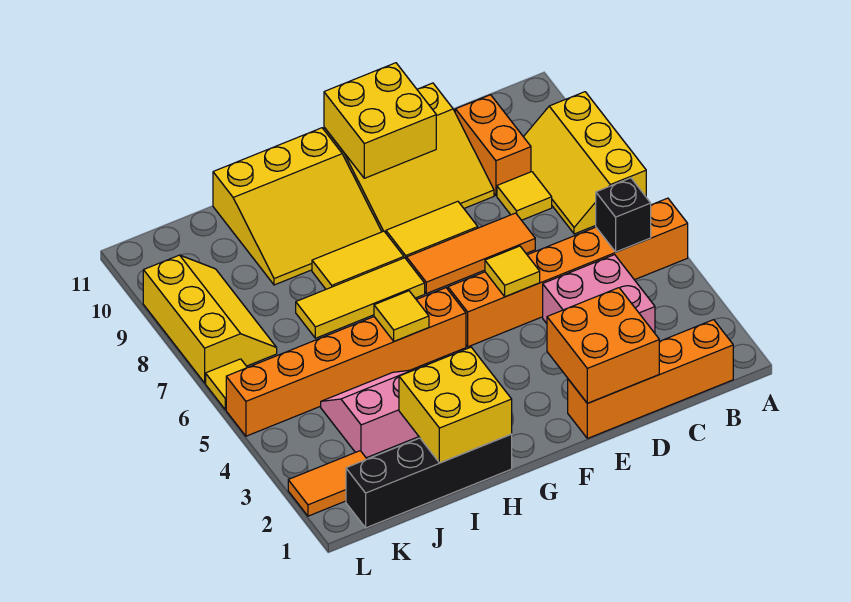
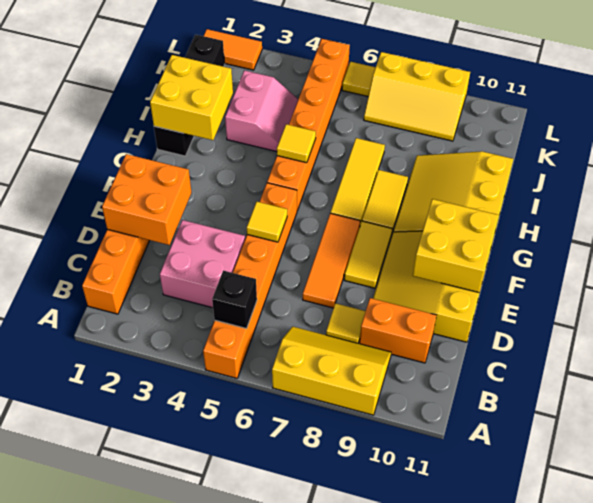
orange 1x2 tile [288,451,367,516] -> orange 1x2 tile turned to [204,29,262,70]

